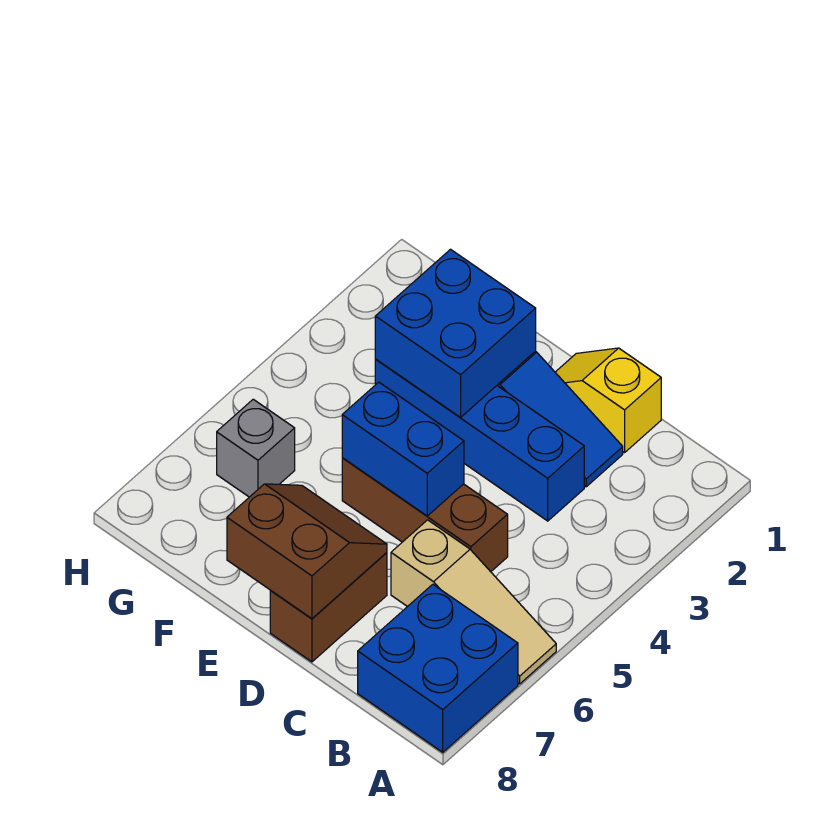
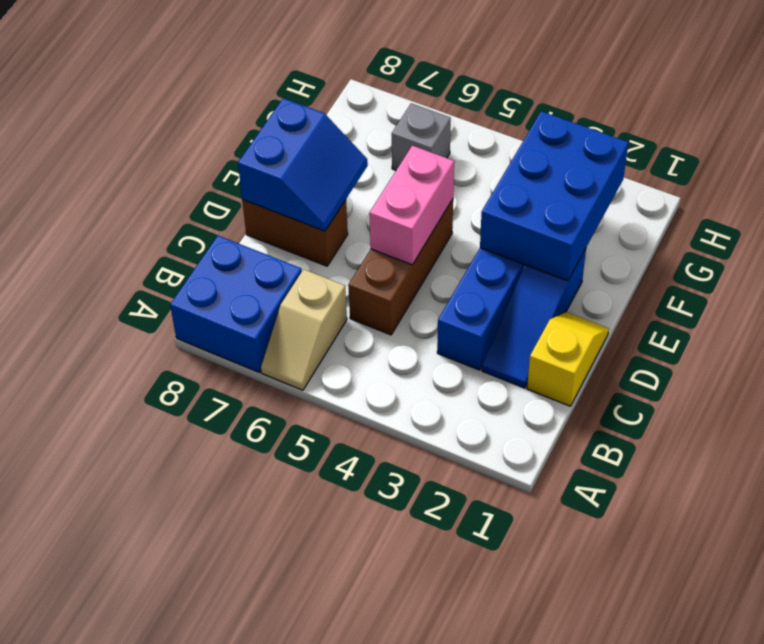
tan 1x3 slope [391,520,556,684] -> tan 1x2 slope [261,269,347,390]
blue 1x2 brick [342,382,464,516] -> pink 1x2 brick [369,146,454,265]
brown 2x2 slope [227,484,387,619] -> blue 2x2 slope [238,98,368,231]
blue 2x2 brick [375,249,536,417] -> blue 2x3 brick [480,111,628,281]

